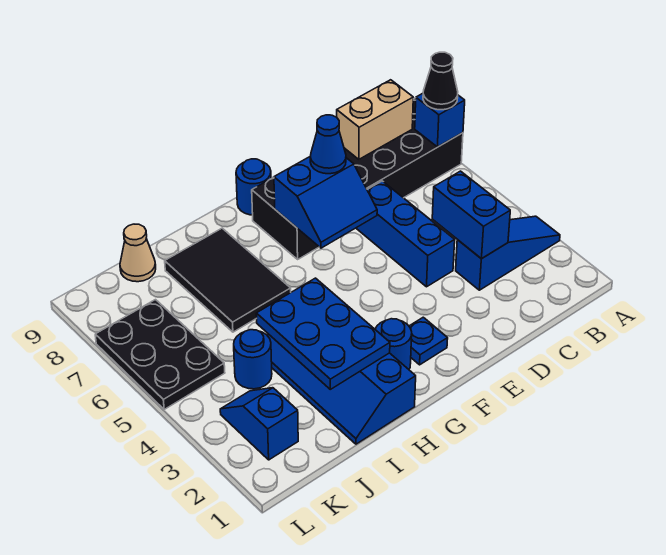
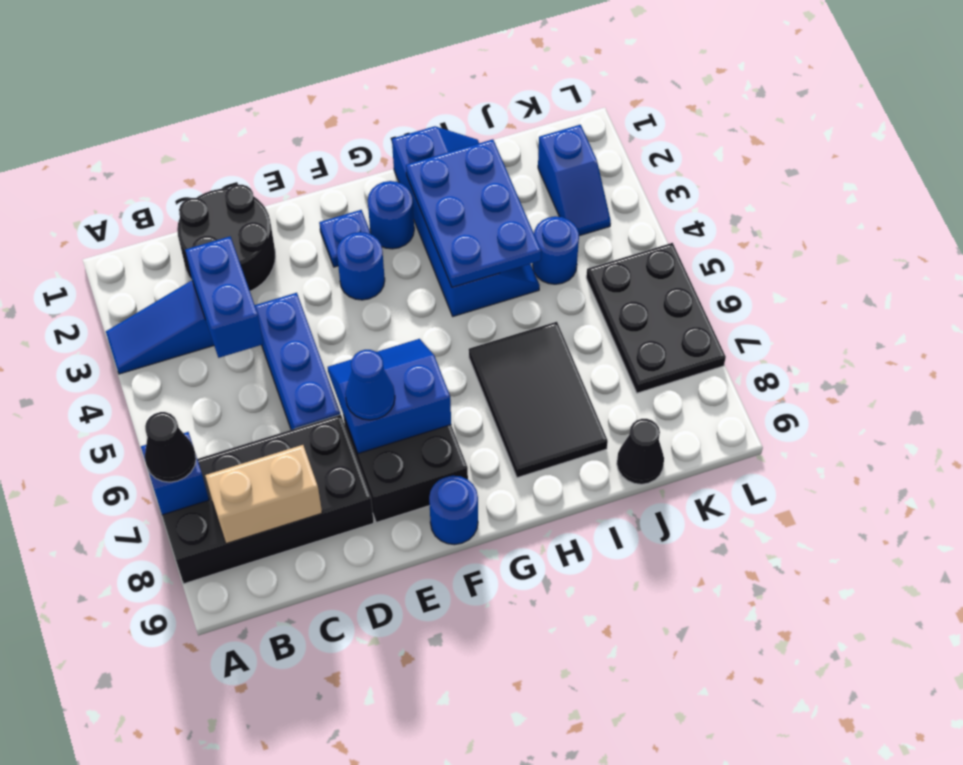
none -> black 2x2 round brick [177,185,276,291]
none -> blue 1x1 round brick [337,232,385,300]
tan 1x1 cone [120,224,156,282] -> black 1x1 cone [617,419,664,484]

